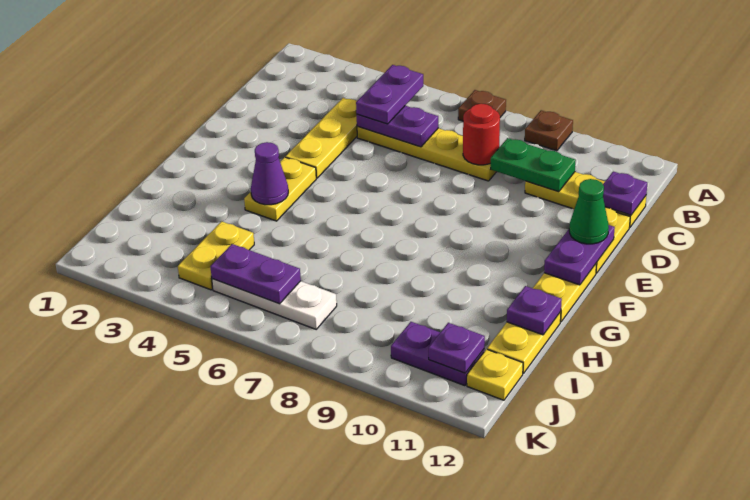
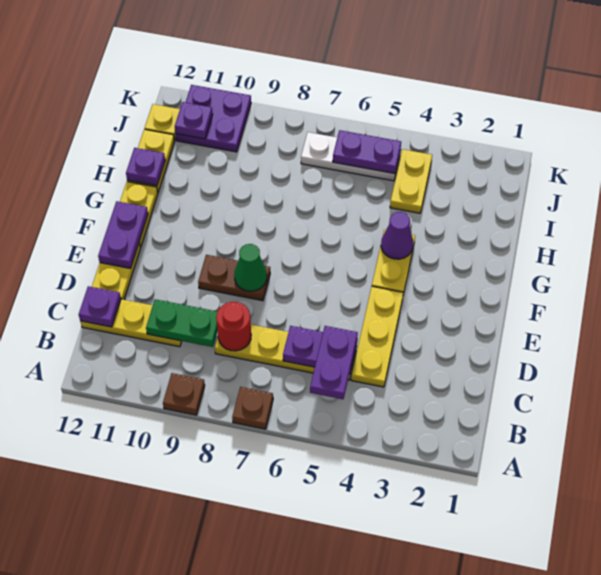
none -> brown 1x2 plate [198,255,270,301]
green 1x1 cone [569,179,609,244] -> green 1x1 cone moved to [234,244,267,291]
purple 1x2 plate [391,322,484,386] -> purple 2x2 plate [176,85,251,152]

